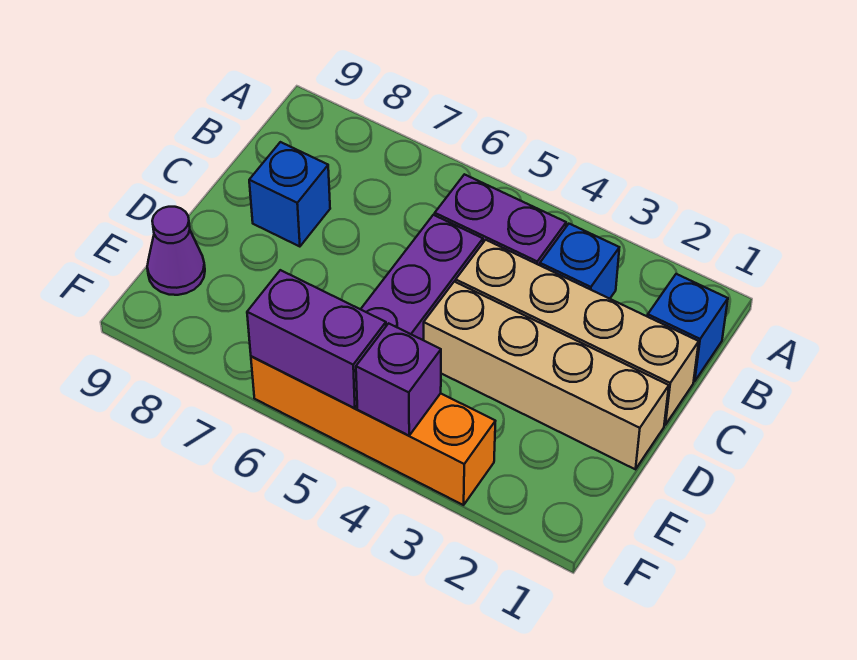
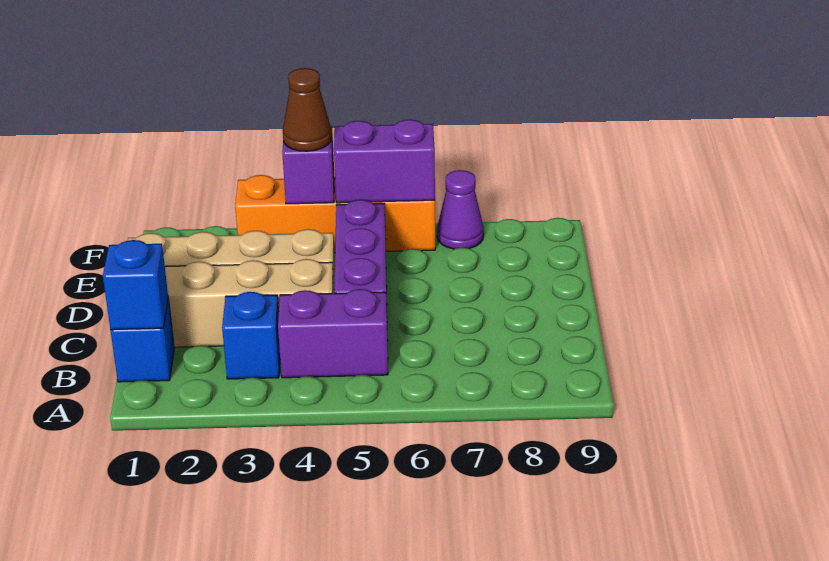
blue 1x1 brick [249,142,330,247] -> blue 1x1 brick moved to [103,240,168,330]
purple 1x1 cone [147,207,205,295] -> purple 1x1 cone moved to [437,170,484,249]
none -> brown 1x1 cone [283,68,332,151]

